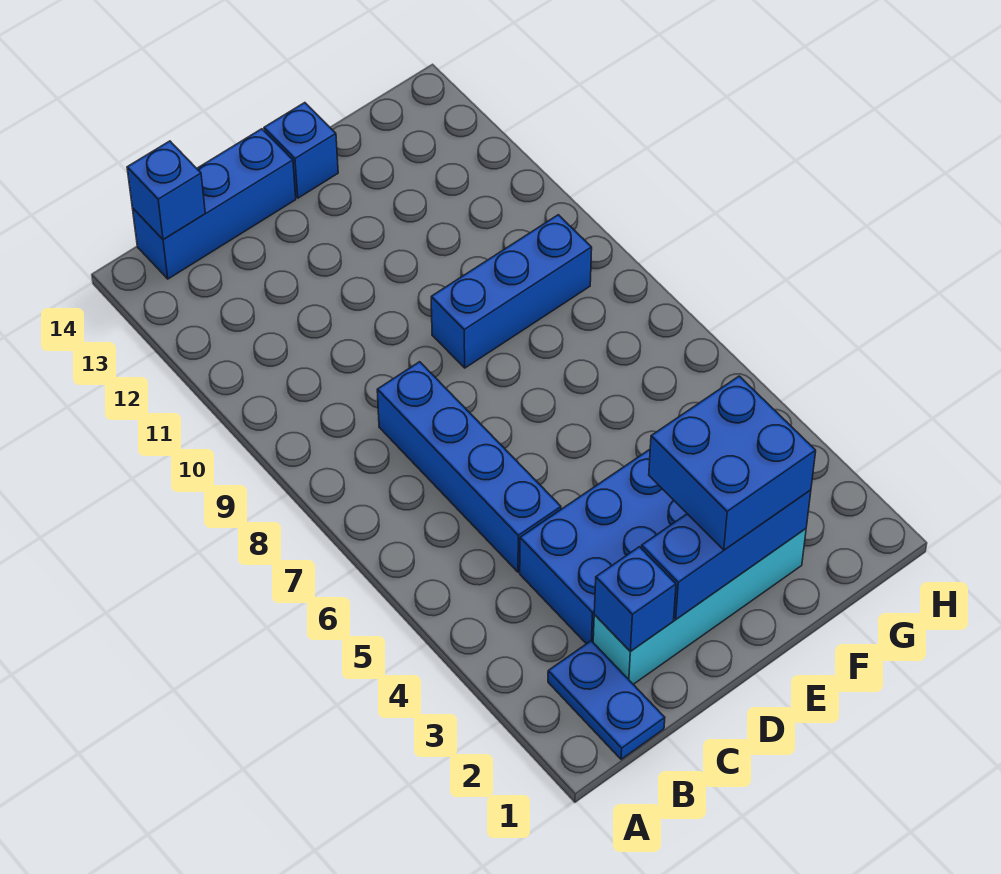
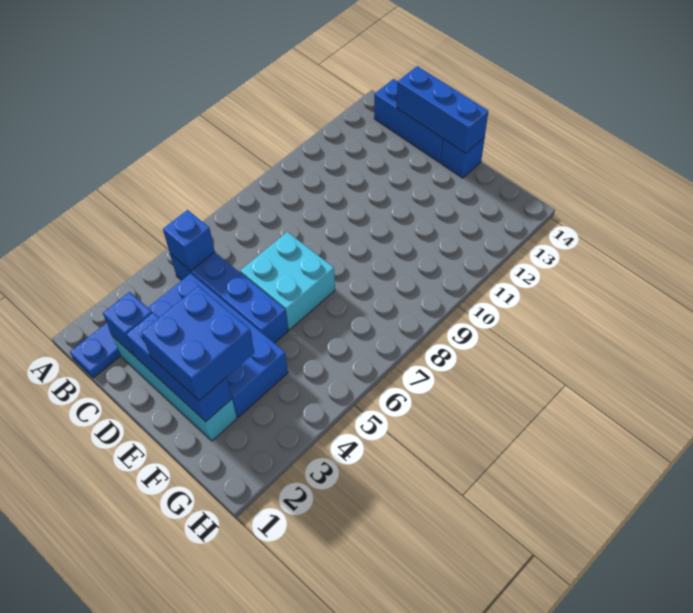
blue 1x1 brick [127,141,205,239] -> blue 1x1 brick moved to [163,210,215,271]
blue 1x4 brick [377,362,561,572] -> blue 1x4 brick turned to [170,252,288,343]
none -> cyan 2x2 brick [240,232,335,330]
blue 1x3 brick [431,215,592,368] -> blue 1x3 brick moved to [397,66,488,153]

